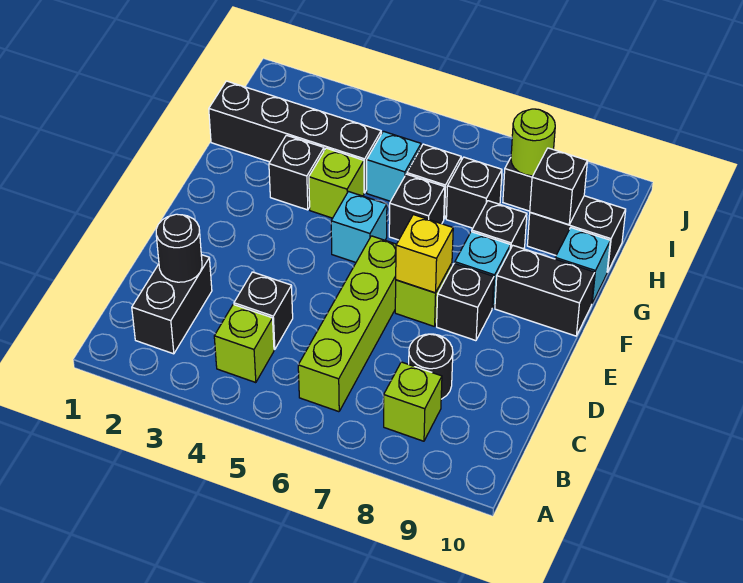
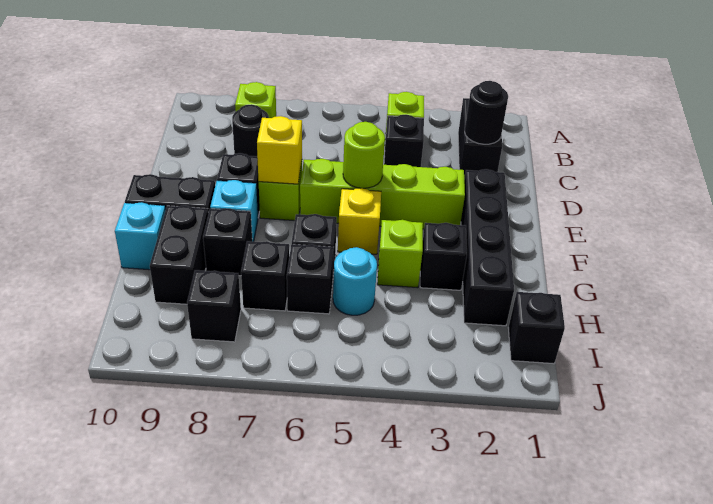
lime 1x4 brick [298,236,396,412] -> lime 1x4 brick turned to [300,159,465,229]
cyan 1x1 brick [331,191,387,262] -> yellow 1x1 brick [338,188,381,254]
black 1x4 brick [209,81,381,193] -> black 1x4 brick turned to [461,169,514,326]
cyan 1x1 brick [367,131,421,201] -> cyan 1x1 round brick [333,247,377,315]
black 1x2 brick [527,196,626,272] -> black 1x2 brick turned to [150,205,208,304]
black 1x1 brick [530,148,587,225] -> black 1x1 brick moved to [508,292,565,364]
lime 1x1 round brick [511,109,555,176] -> lime 1x1 round brick moved to [343,122,385,188]

